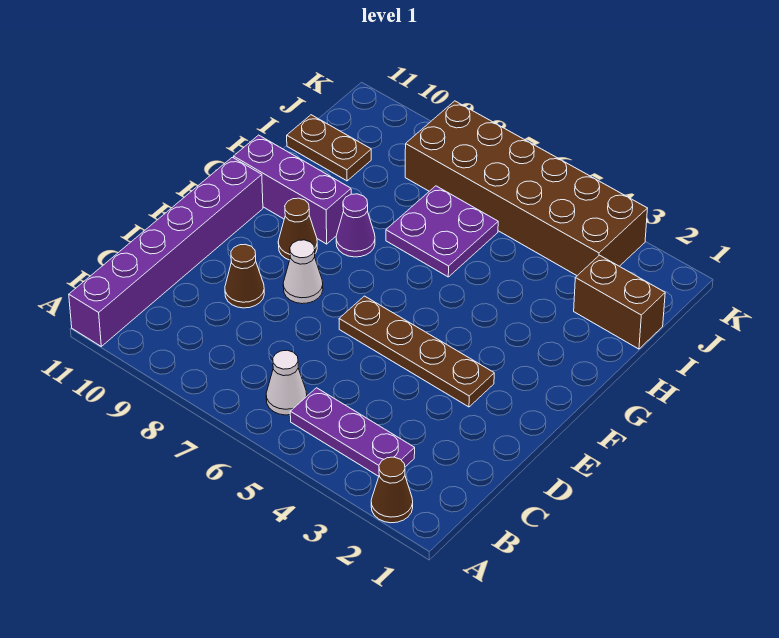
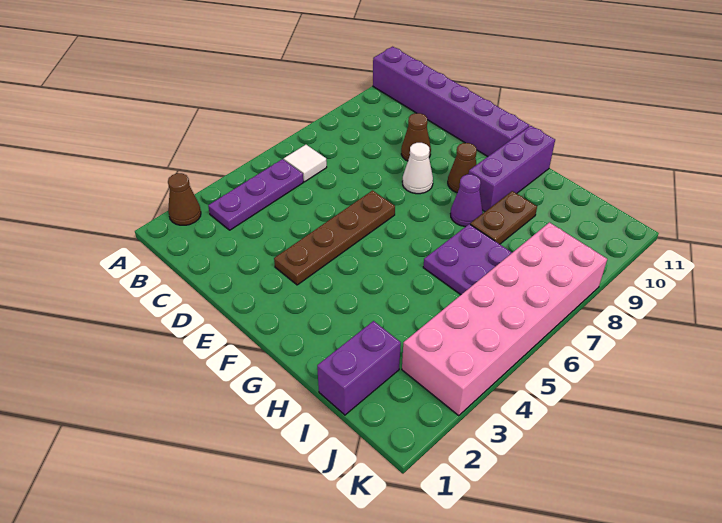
white 1x1 cone [266,350,307,415] -> white 1x1 tile [284,145,327,182]
brown 1x2 brick [574,255,665,349] -> purple 1x2 brick [317,321,401,415]
brown 1x2 plate [287,115,371,181] -> brown 1x2 plate moved to [470,191,537,244]
brown 2x6 brick [405,101,648,276] -> pink 2x6 brick [402,222,607,416]

